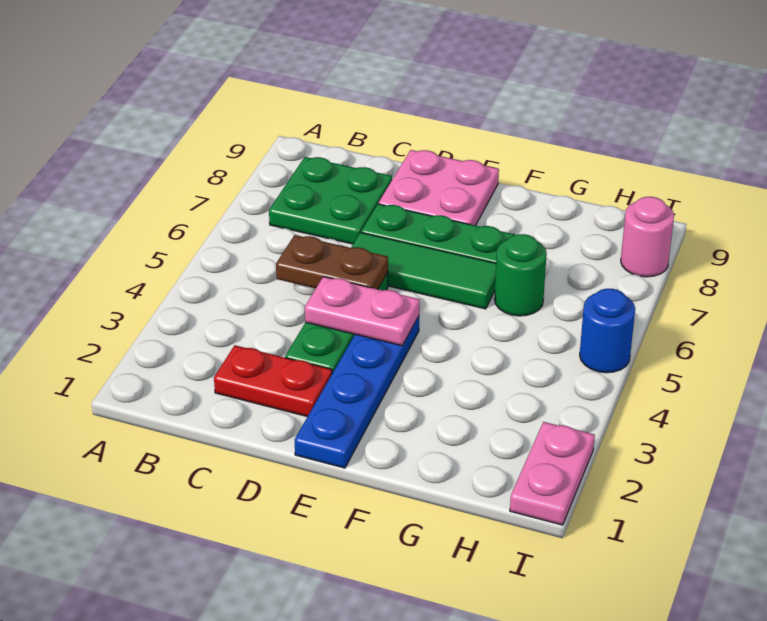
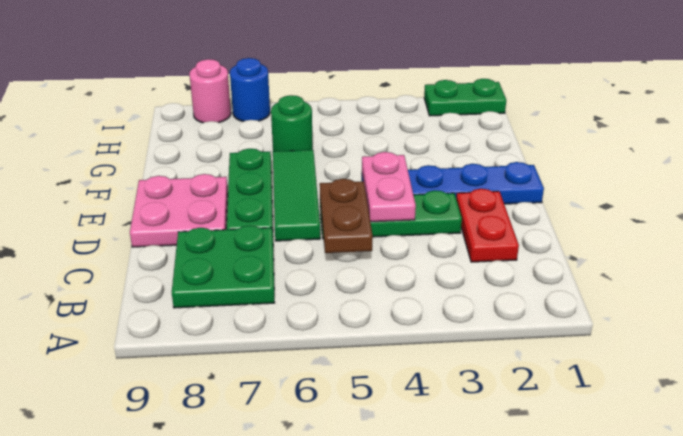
pink 1x2 plate [510,422,595,525] -> green 1x2 plate [424,79,506,116]
blue 1x1 round brick [580,289,635,373] -> blue 1x1 round brick moved to [230,58,270,121]

